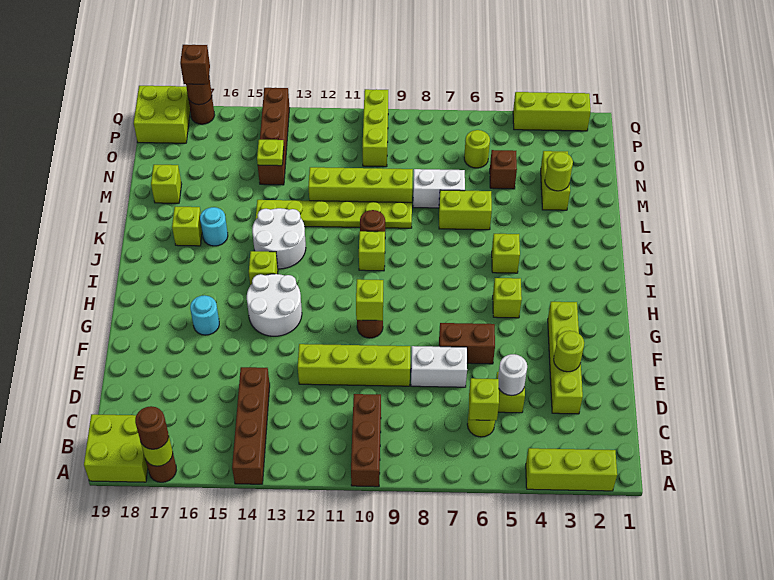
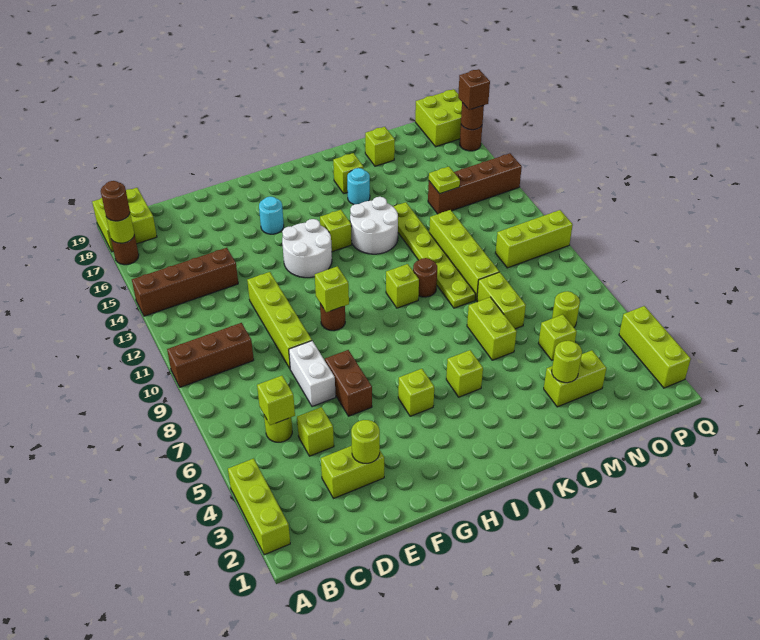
lime 1x4 brick [548,302,583,414] -> lime 1x2 brick [321,446,384,498]
white 1x1 round brick [498,354,527,396] -> none
white 1x2 brick [413,169,465,208] -> lime 1x2 brick [477,272,526,329]
brown 1x1 brick [490,150,517,189] -> lime 1x1 brick [538,315,577,360]

